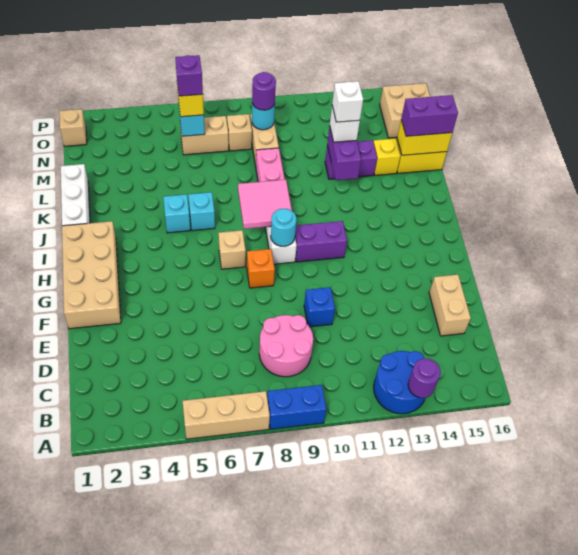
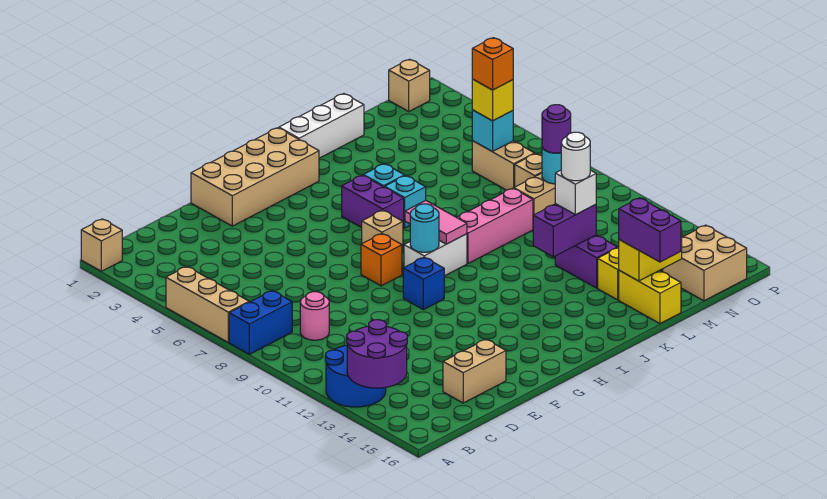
none -> tan 1x1 brick [81,219,122,271]
blue 1x2 brick [267,385,326,429] -> blue 1x2 brick turned to [229,291,292,354]
purple 1x1 round brick [408,359,441,398] -> purple 2x2 round brick [347,320,407,388]
pink 2x2 round brick [259,315,313,377] -> pink 1x1 round brick [300,292,329,340]
blue 1x1 brick [304,287,335,327] -> blue 1x1 brick moved to [403,257,444,310]
purple 1x2 brick [295,221,347,262] -> purple 1x2 brick moved to [342,175,404,229]
pink 2x2 tile [238,180,292,229] -> pink 1x2 tile [405,200,467,244]
white 1x1 brick [332,81,363,122] -> white 1x1 round brick [561,132,590,181]
yellow 1x2 brick [397,120,452,155] -> yellow 1x2 brick turned to [619,229,682,281]
purple 1x1 brick [175,55,203,96] -> orange 1x1 brick [472,38,513,90]

